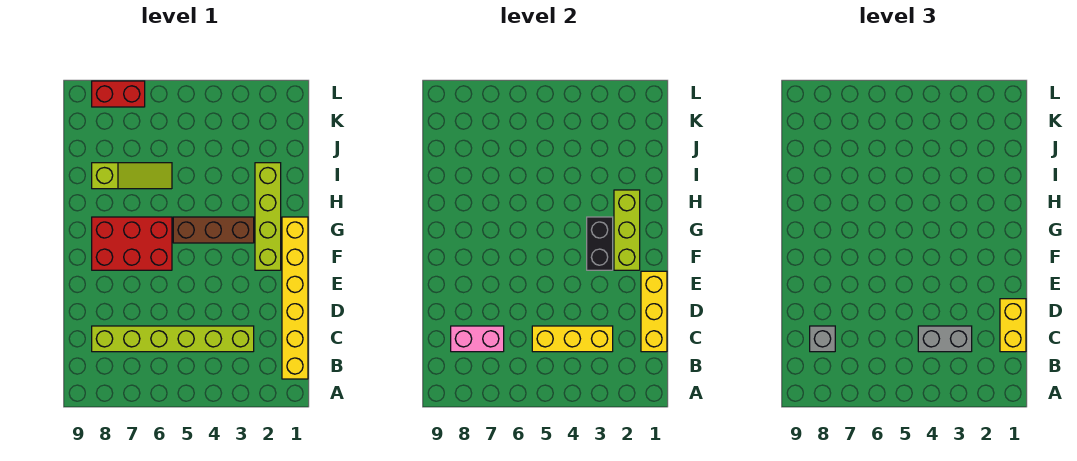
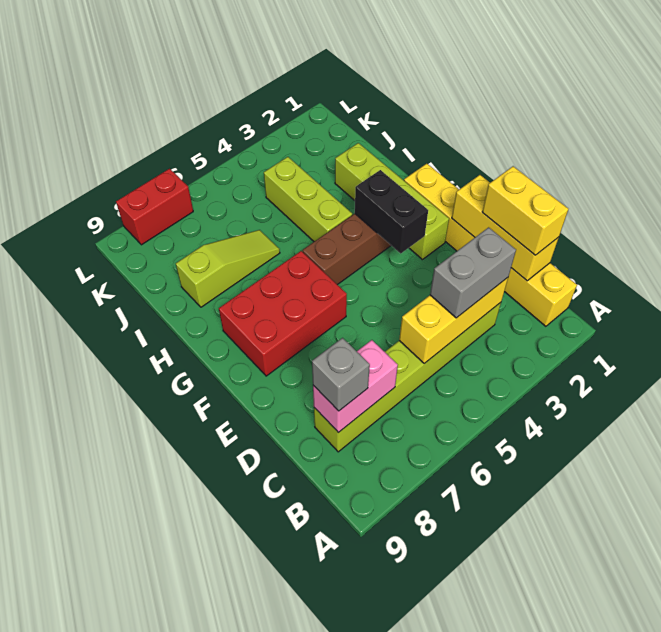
lime 1x3 brick [614,190,640,270] -> lime 1x3 brick moved to [264,157,352,241]

